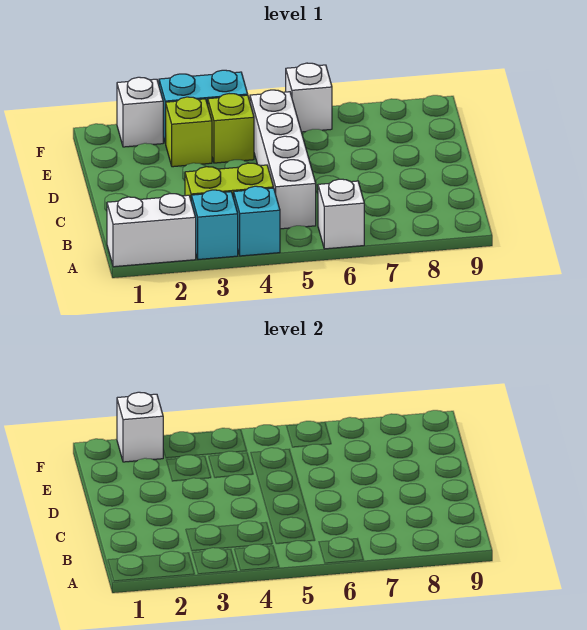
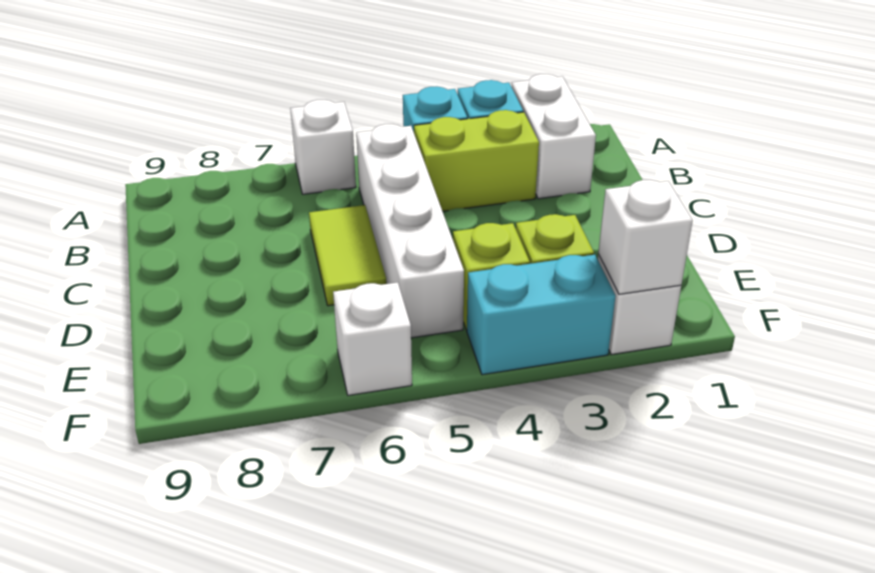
white 1x2 brick [107,194,196,267] -> white 1x2 brick turned to [512,74,596,199]
none -> lime 1x2 tile [309,205,387,306]

